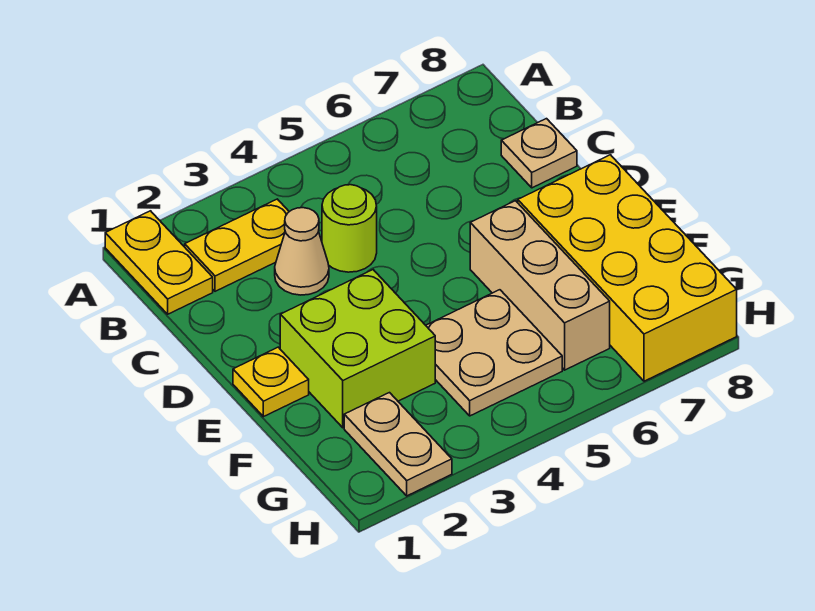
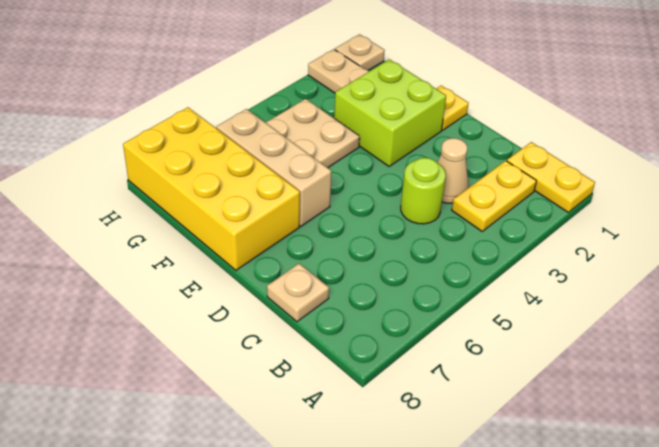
none -> tan 1x1 plate [335,34,385,70]

